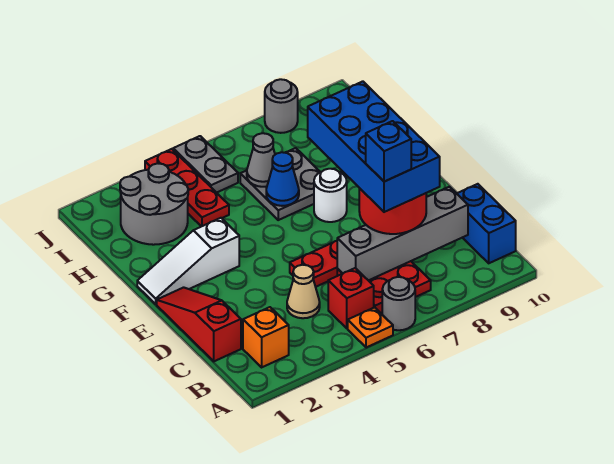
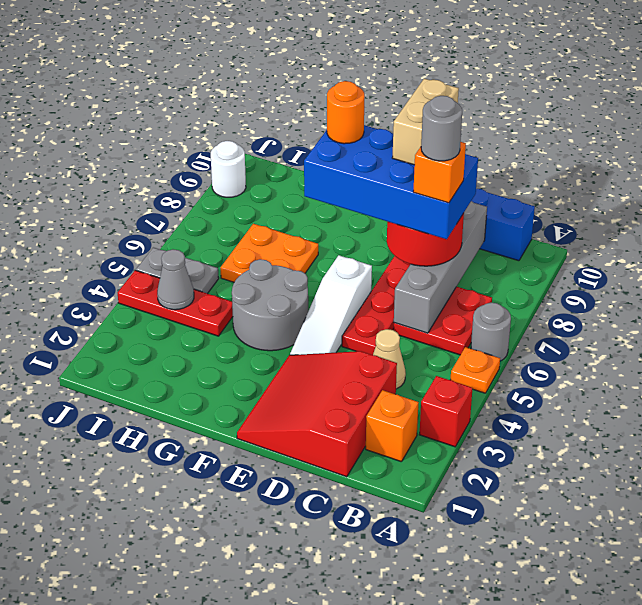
red 1x1 brick [328,268,374,328] -> red 1x1 brick moved to [419,376,472,447]
red 1x3 slope [157,287,241,361] -> red 3x3 slope [237,351,397,477]
blue 1x1 brick [366,121,411,182] -> orange 1x1 brick [413,142,466,203]
none -> tan 1x2 brick [392,79,459,165]
white 1x3 slope [137,218,239,304] -> white 1x3 slope moved to [290,255,372,355]
white 1x1 round brick [314,169,347,222] -> white 1x1 round brick moved to [211,141,246,197]
none -> orange 1x1 round brick [327,81,365,144]
grey 2x2 plate [240,148,320,220] -> orange 2x2 plate [221,224,318,282]
blue 1x1 cone [266,152,299,206] -> none
grey 2x2 round brick [120,163,188,245] -> grey 2x2 round brick moved to [232,259,308,351]
grey 1x1 cone [247,133,275,187] -> grey 1x1 cone moved to [157,249,194,310]
grey 1x1 round brick [265,79,298,133] -> grey 1x1 round brick moved to [421,96,462,161]

